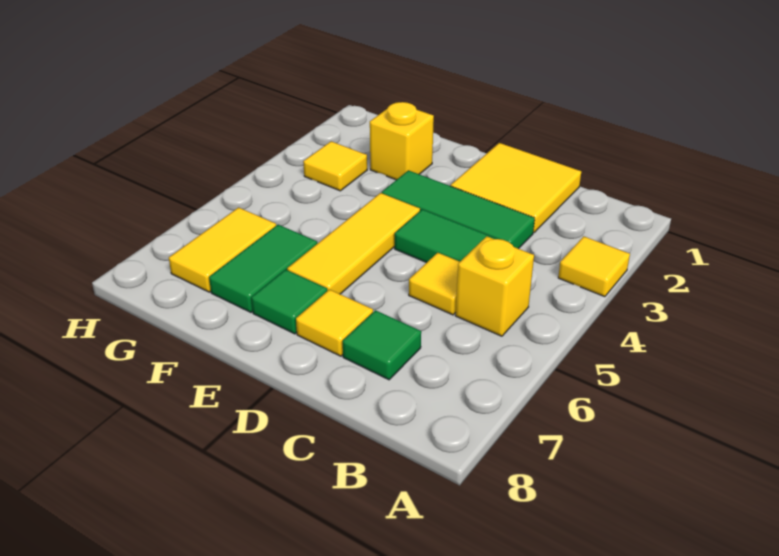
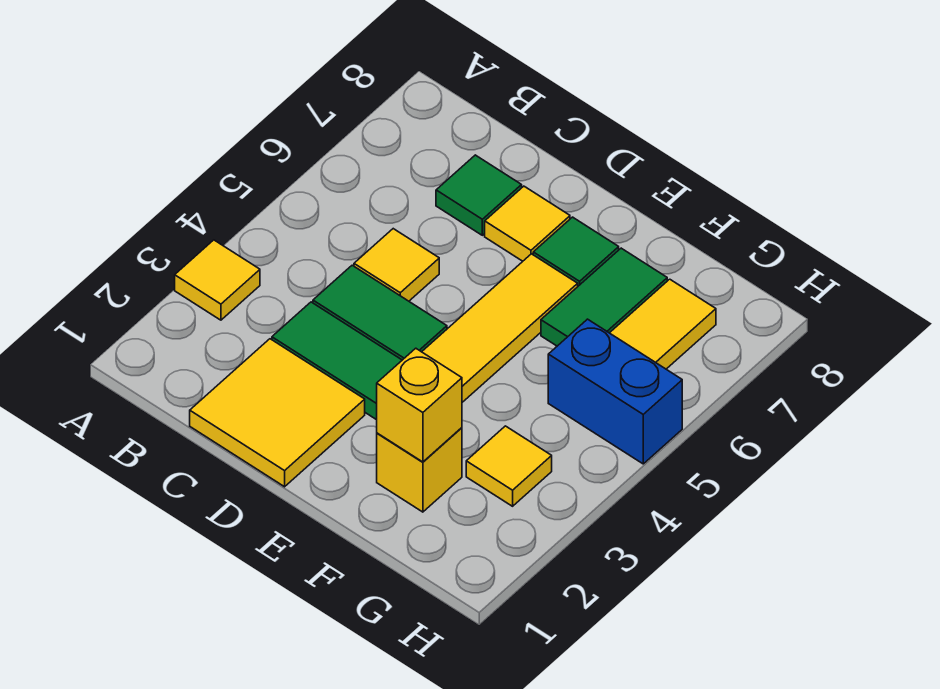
yellow 1x1 brick [455,236,534,336] -> yellow 1x1 brick moved to [377,348,462,462]
none -> blue 1x2 brick [548,319,682,464]

